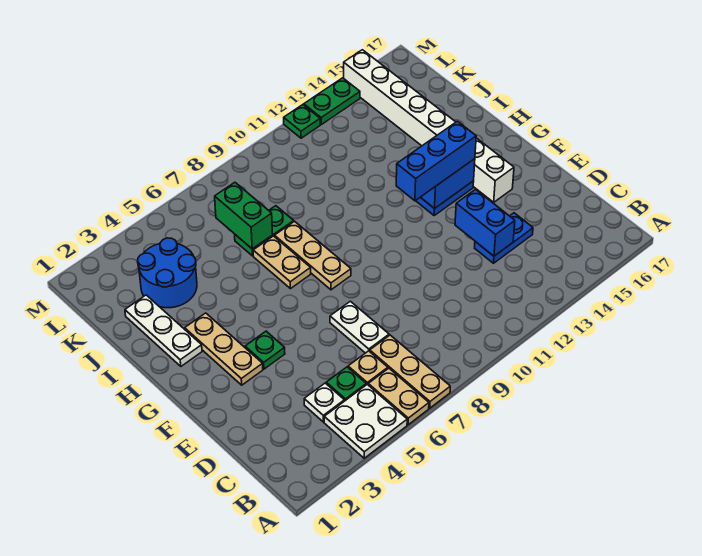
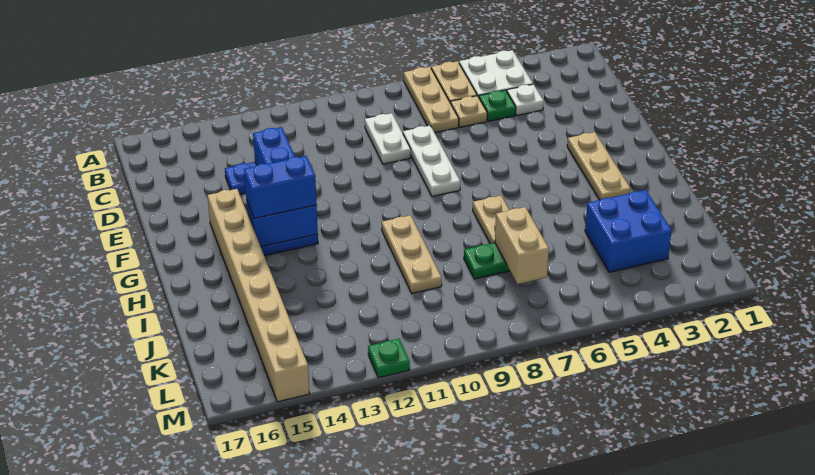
white 1x2 plate [330,301,389,353] -> white 1x2 plate moved to [365,113,411,164]
green 1x1 plate [245,331,285,369] -> none
white 1x8 brick [344,50,514,202] -> tan 1x8 brick [208,189,310,402]
tan 1x3 plate [275,221,351,290] -> tan 1x3 plate moved to [382,215,442,293]
blue 1x3 brick [396,121,476,201] -> blue 1x2 brick [244,156,317,218]
white 1x3 plate [125,295,202,366] -> white 1x3 plate moved to [403,126,460,196]
blue 2x2 round brick [138,238,197,308] -> blue 2x2 brick [585,190,672,272]
green 1x2 brick [215,182,273,249] -> tan 1x2 brick [495,207,549,284]
green 1x2 plate [304,78,360,124] -> none

